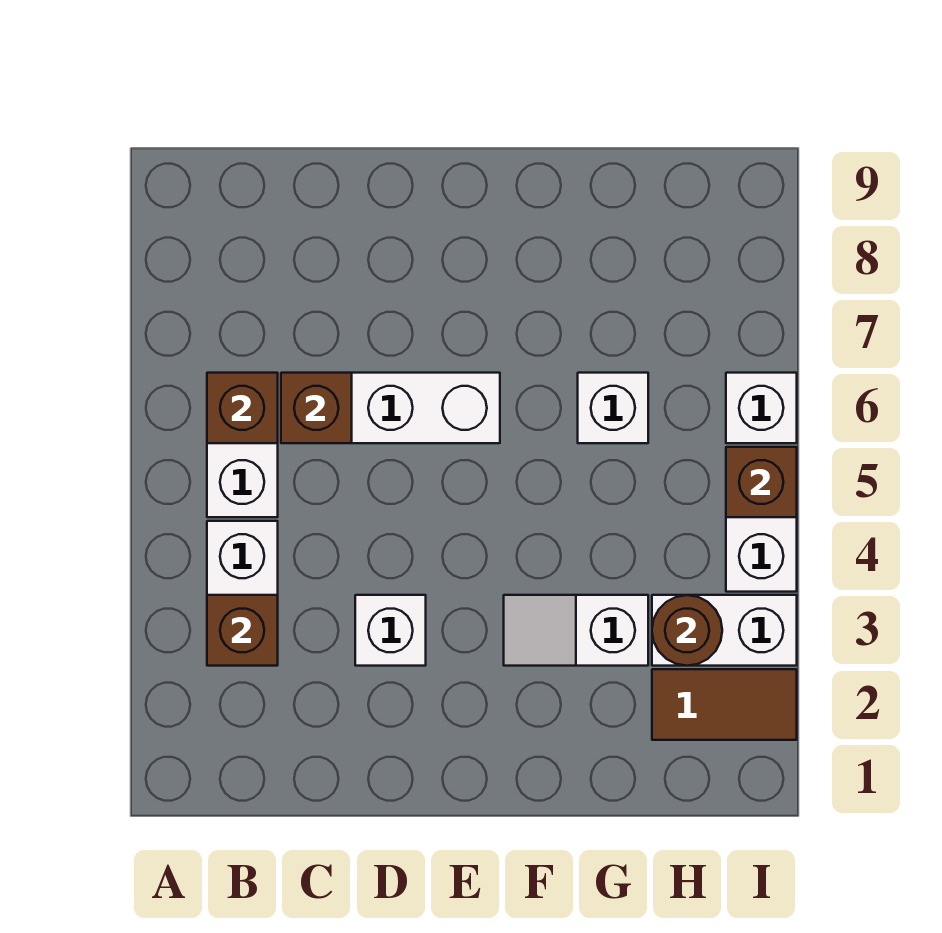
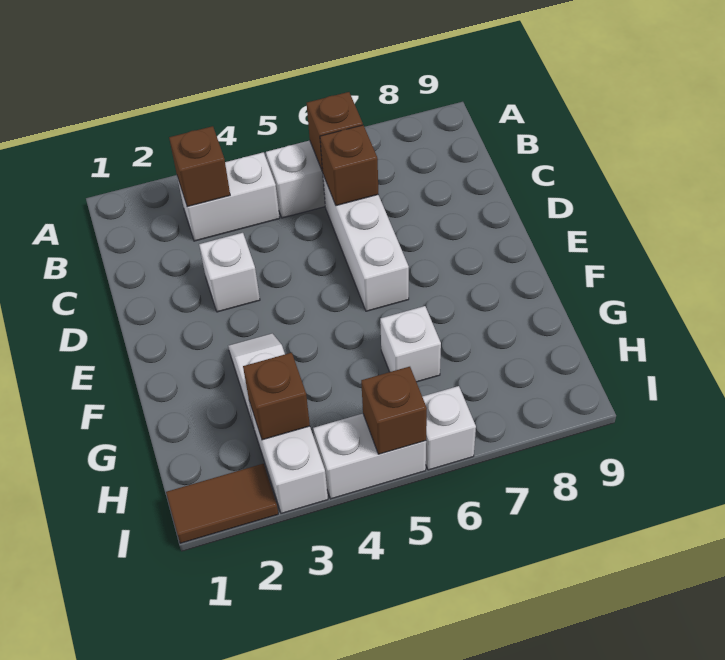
brown 1x2 tile [652,669,797,740] -> brown 1x2 tile turned to [166,464,278,543]
brown 1x1 round brick [652,595,722,666] -> brown 1x1 brick [243,353,310,440]

